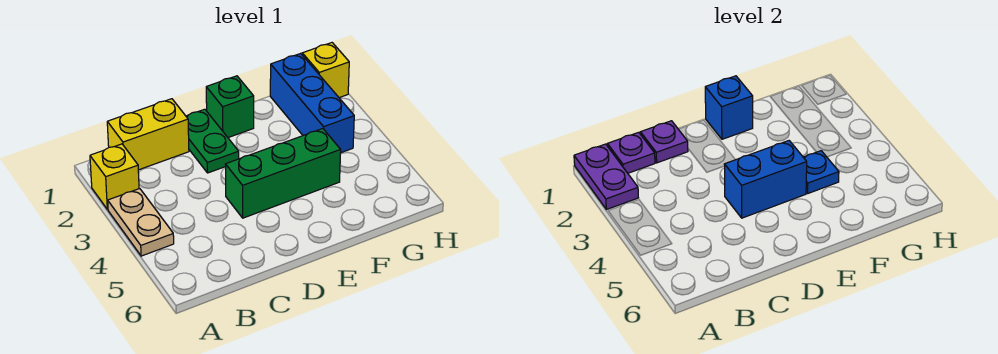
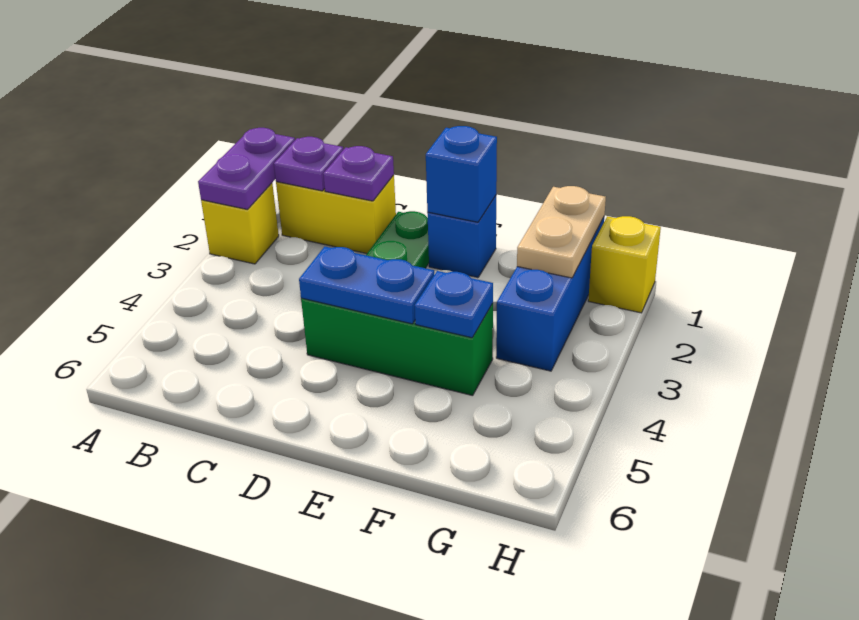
tan 1x2 plate [108,189,174,256] -> tan 1x2 plate moved to [517,186,606,278]
blue 1x2 brick [724,141,807,218] -> blue 1x2 plate [299,247,434,324]
green 1x1 brick [206,76,254,138] -> blue 1x1 brick [427,196,496,278]

